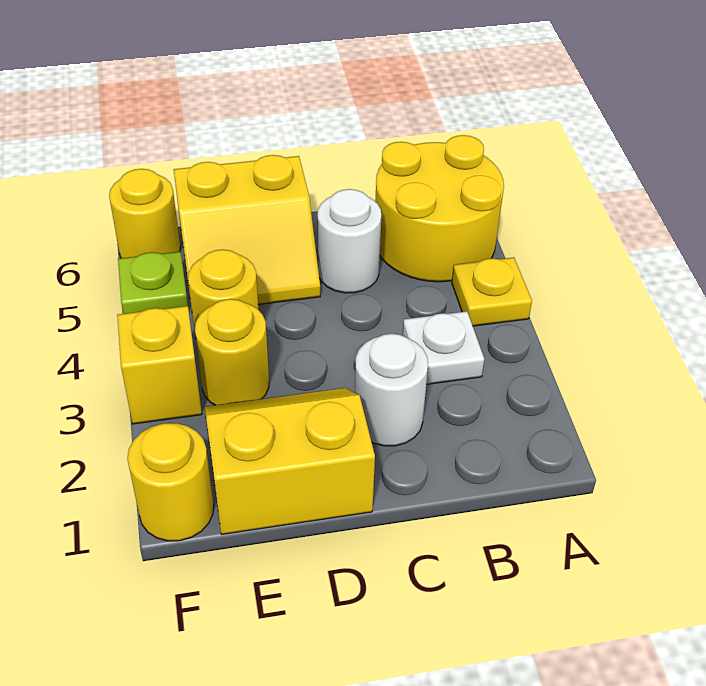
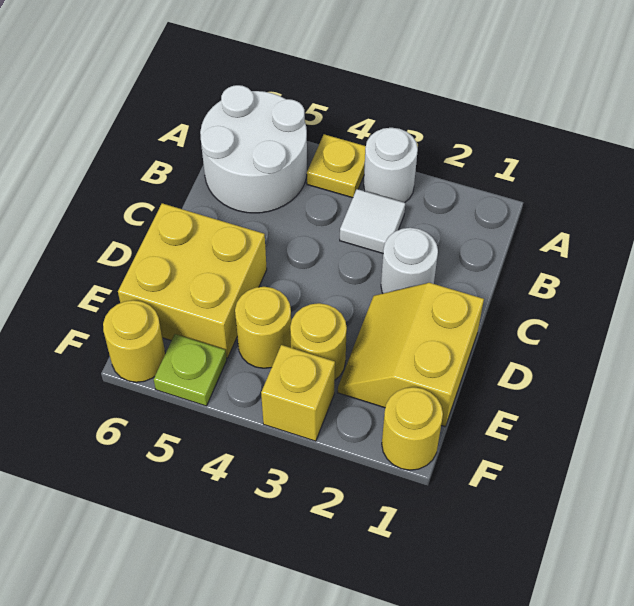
yellow 2x2 round brick [375,135,504,282] -> white 2x2 round brick [200,85,307,213]
white 1x1 plate [403,311,484,384] -> white 1x1 tile [340,189,405,253]
white 1x1 round brick [318,189,381,293] -> white 1x1 round brick moved to [364,128,418,203]
yellow 2x2 slope [174,155,320,308] -> yellow 2x2 brick [118,203,267,358]

